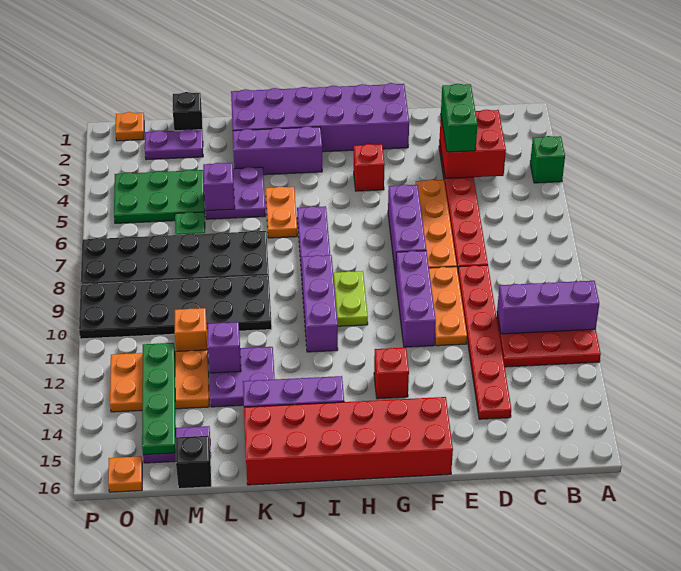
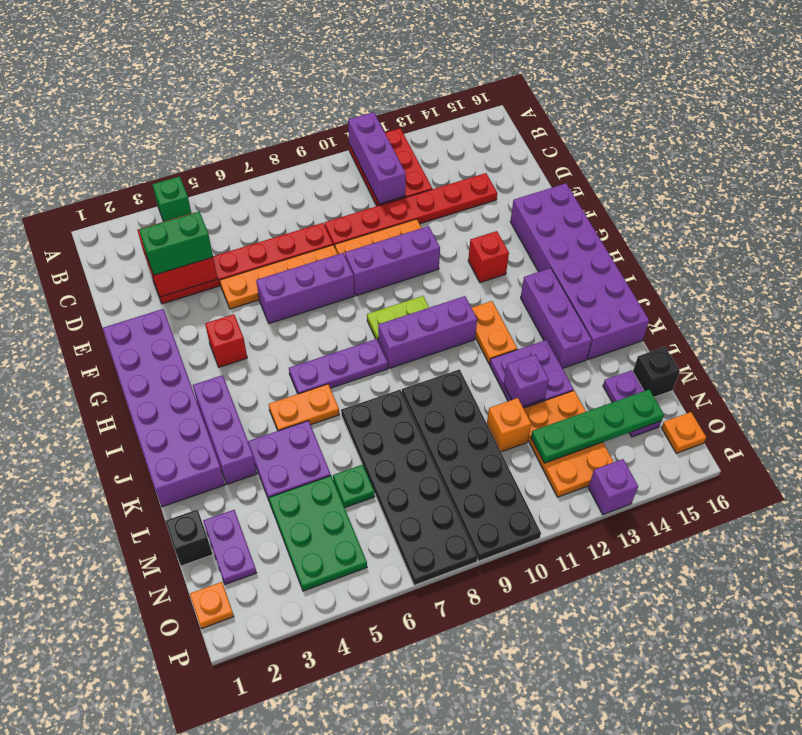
red 2x6 brick [244,397,453,485] -> purple 2x6 brick [510,183,649,360]
none -> orange 1x2 plate [472,301,517,364]
purple 1x1 brick [203,163,235,211] -> purple 1x1 brick moved to [588,459,638,514]

